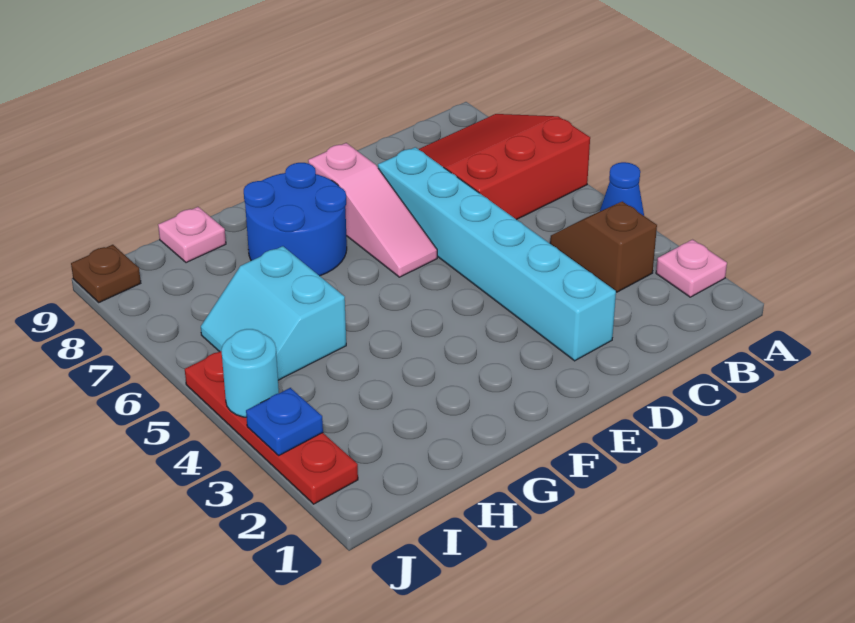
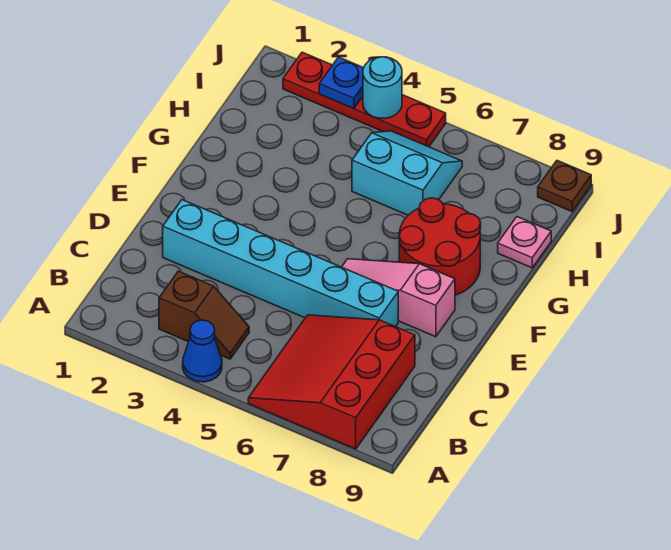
pink 1x1 plate [656,240,727,297] -> none
red 3x3 slope [419,114,590,220] -> red 3x3 slope turned to [248,315,415,449]
blue 2x2 round brick [244,163,347,276] -> red 2x2 round brick [399,198,481,295]

